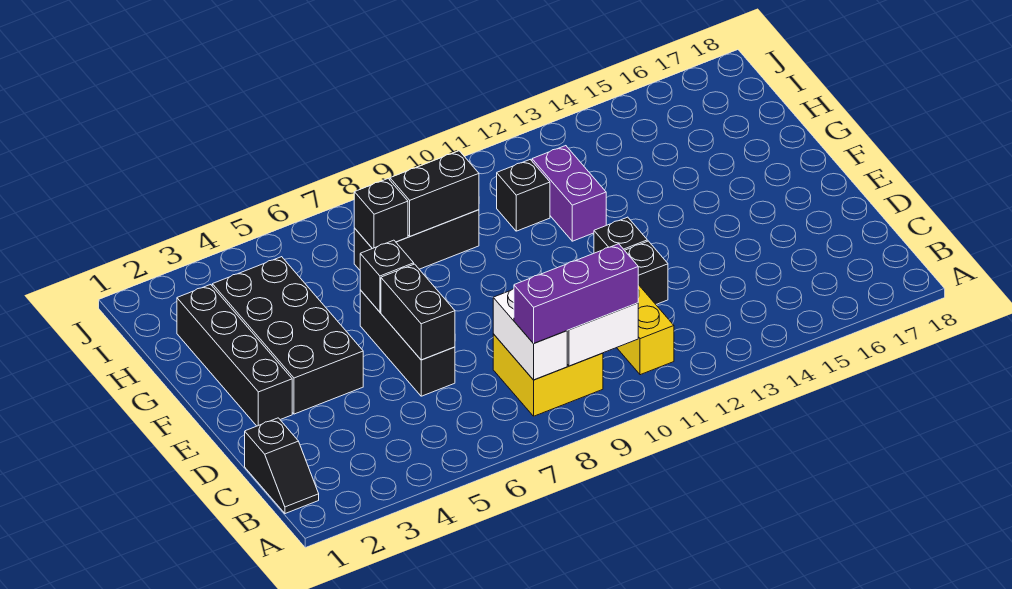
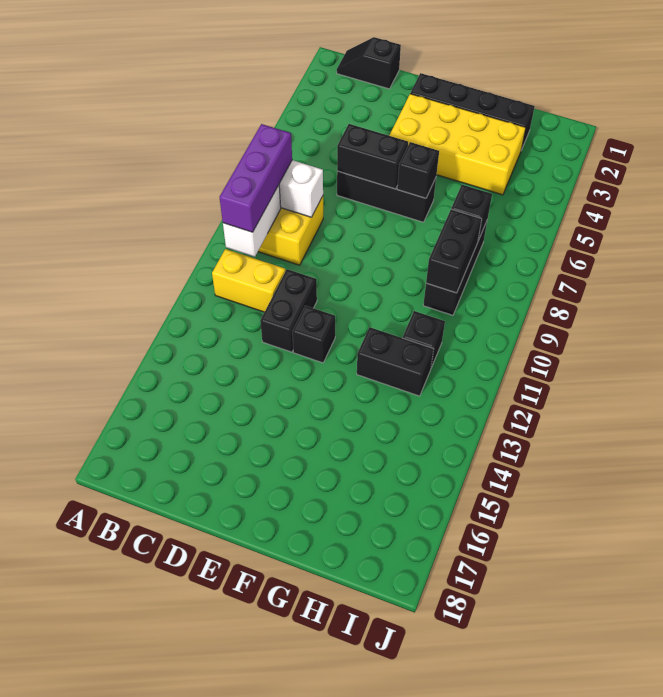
black 2x4 brick [212,257,363,414] -> yellow 2x4 brick [389,94,526,195]
purple 1x2 brick [532,146,606,241] -> black 1x2 brick [357,327,433,396]

